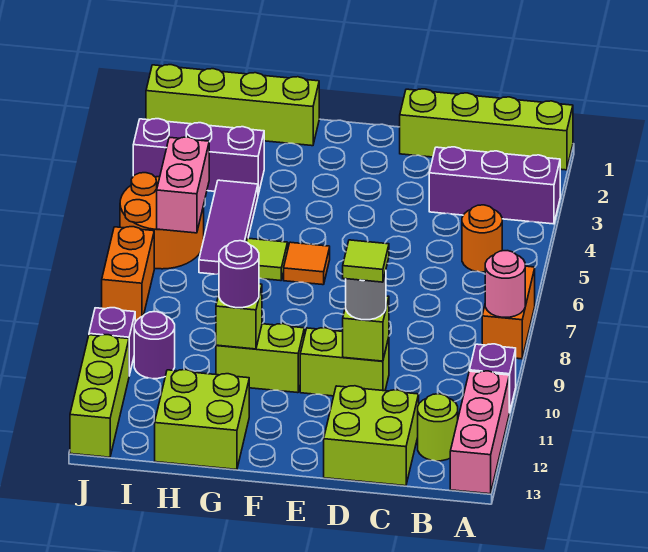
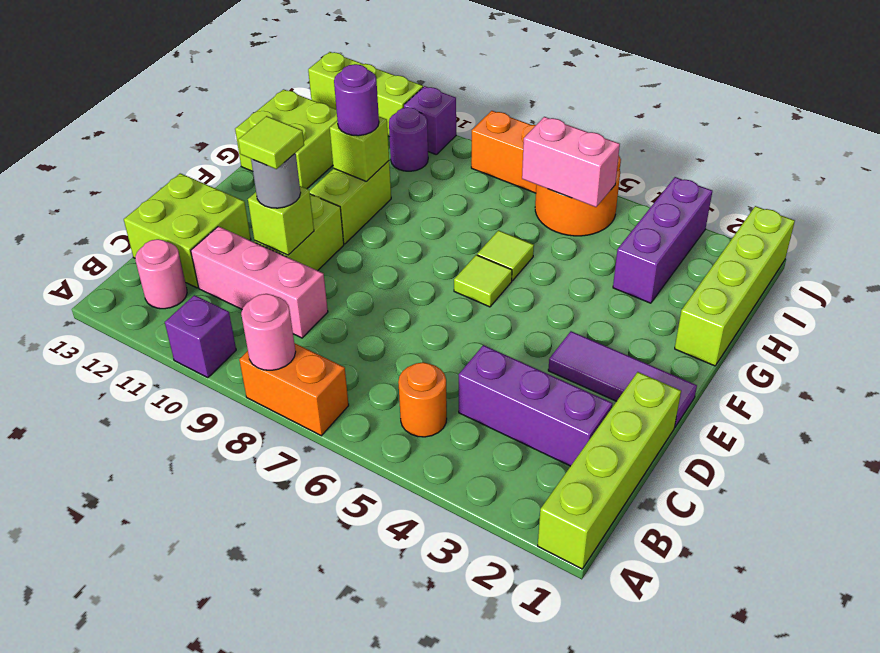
purple 1x3 brick [429,147,560,224] -> purple 1x3 brick turned to [459,345,612,466]
pink 1x3 brick [450,371,509,494] -> pink 1x3 brick moved to [191,226,328,338]
lime 1x1 round brick [418,394,458,461] -> pink 1x1 round brick [135,239,187,309]
orange 1x1 tile [284,242,330,285] -> lime 1x1 tile [454,255,512,307]
purple 1x3 tile [199,180,258,274] -> purple 1x3 tile moved to [548,331,697,427]

